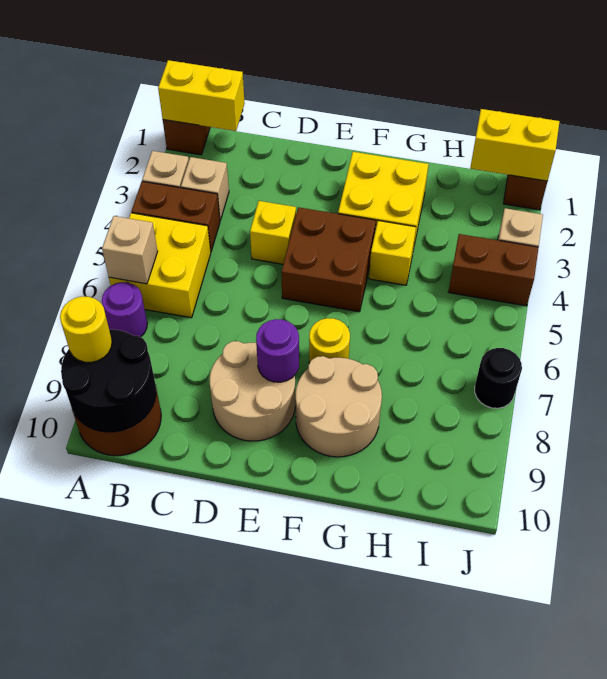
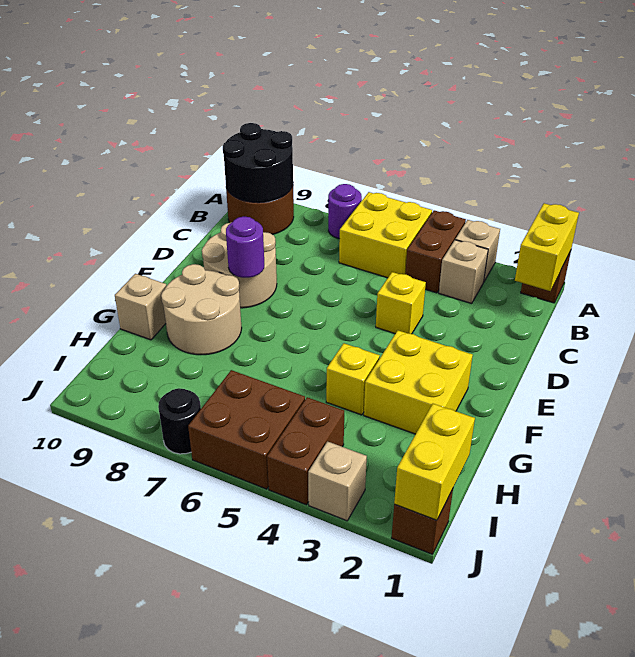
tan 1x1 brick [102,216,158,284] -> tan 1x1 brick moved to [115,274,166,340]
yellow 1x1 round brick [60,296,112,362] -> none
brown 2x2 brick [281,207,376,312] -> brown 2x2 brick moved to [188,370,305,489]
yellow 1x1 round brick [309,318,350,363] -> none

